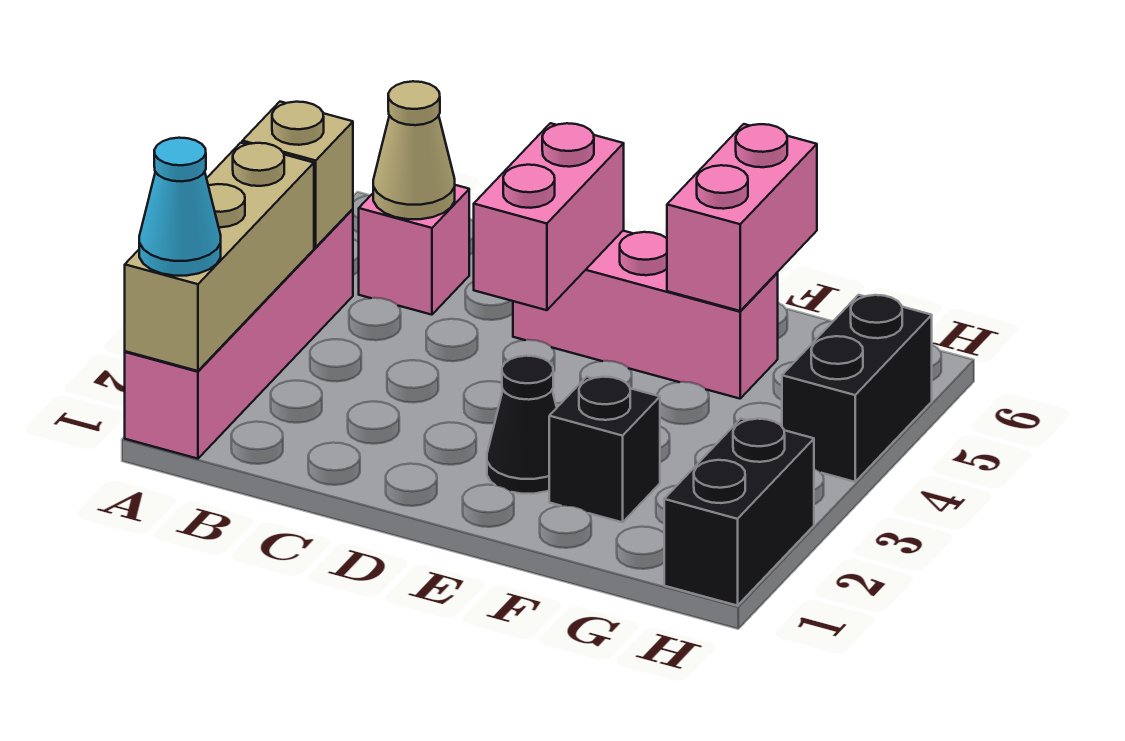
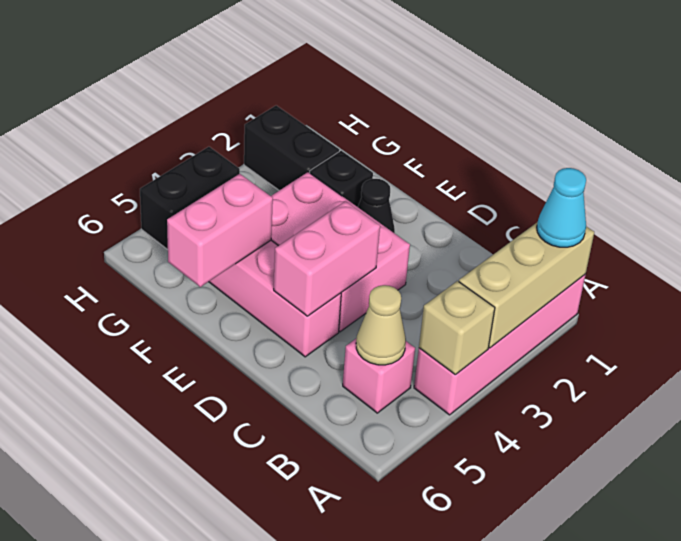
none -> pink 2x3 brick [271,172,410,332]
black 1x2 brick [664,419,814,606] -> black 1x2 brick turned to [244,105,339,190]

